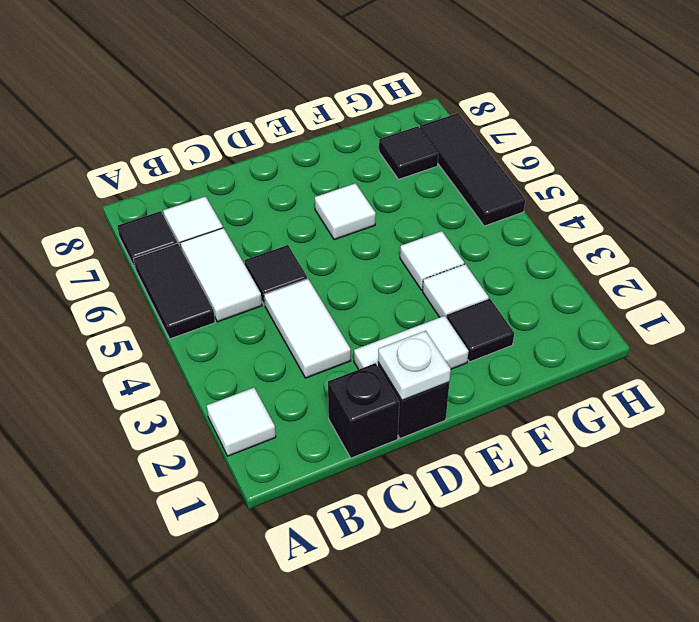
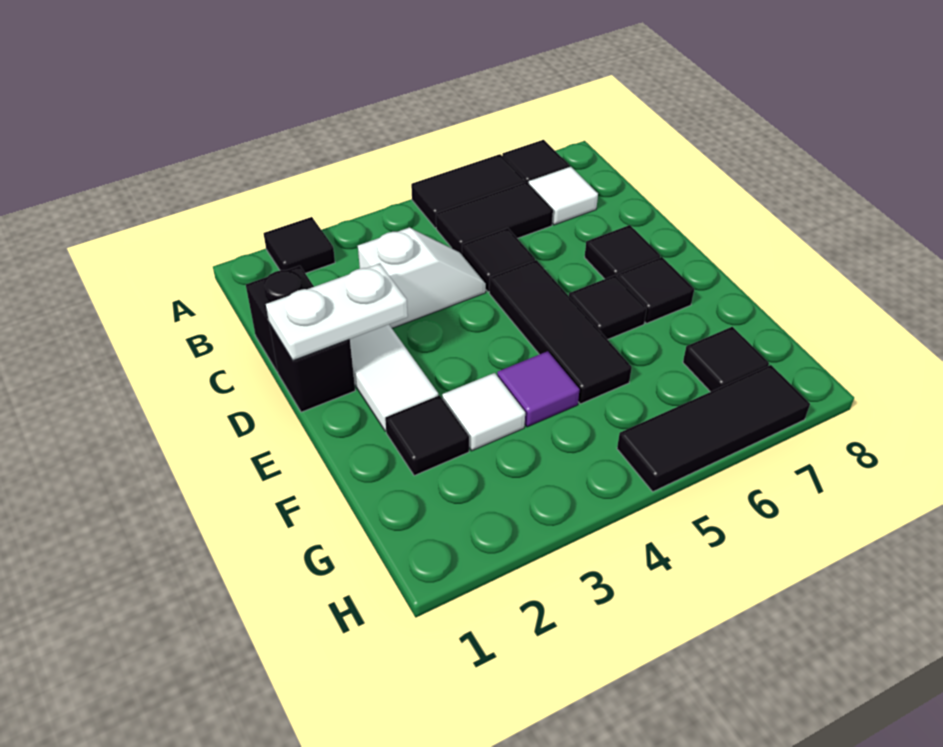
white 1x1 tile [207,388,276,456] -> black 1x1 tile [264,217,335,273]
white 1x2 tile [180,228,262,322] -> black 1x2 tile [436,182,553,254]
white 1x2 tile [264,279,351,378] -> white 1x2 slope [358,228,486,328]
white 1x1 plate [378,331,451,400] -> white 1x2 plate [266,264,408,360]
none -> black 1x3 tile [489,260,632,404]
none -> black 1x1 tile [585,225,660,279]
white 1x1 tile [315,183,376,240] -> black 1x1 tile [569,275,647,340]
none -> black 1x1 tile [617,257,694,323]
white 1x1 tile [400,231,464,290] -> purple 1x1 tile [497,351,580,427]

